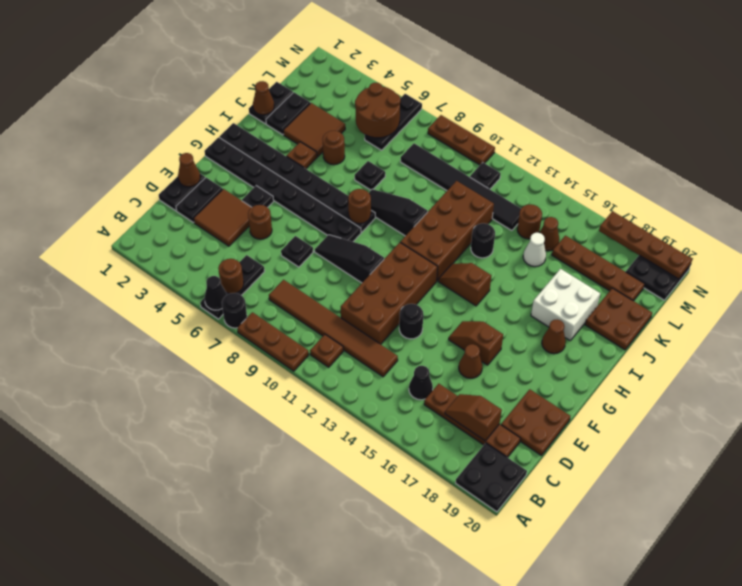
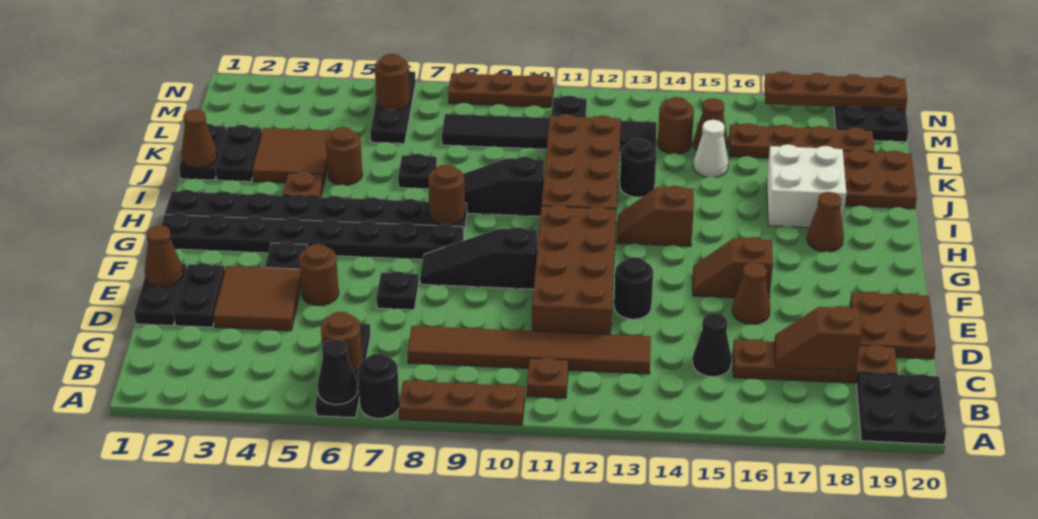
brown 2x2 round brick [355,83,401,138] -> brown 1x1 round brick [375,54,410,110]

